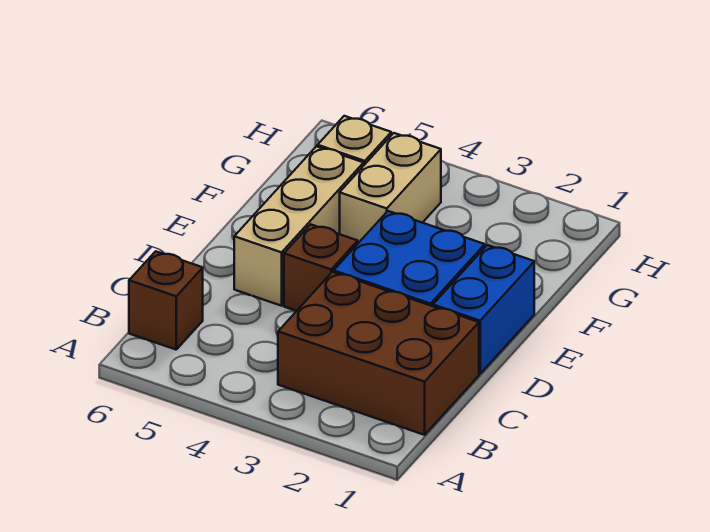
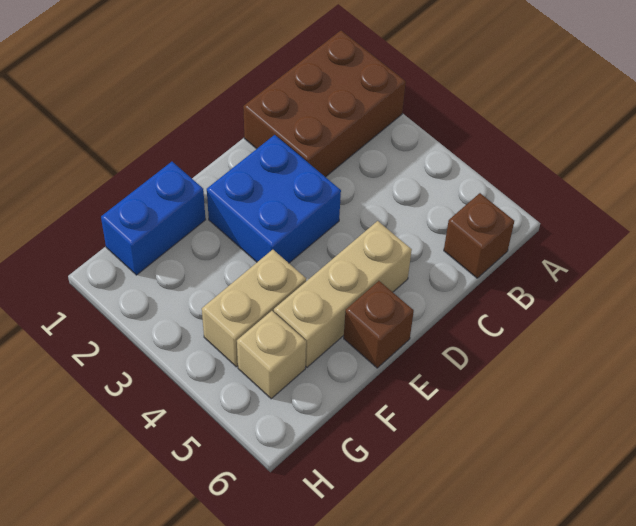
brown 2x3 brick [278,272,479,435] -> brown 2x3 brick turned to [243,31,406,177]
blue 1x2 brick [433,245,534,374] -> blue 1x2 brick moved to [101,162,206,275]
brown 1x1 brick [284,224,358,311] -> brown 1x1 brick moved to [344,281,414,368]

